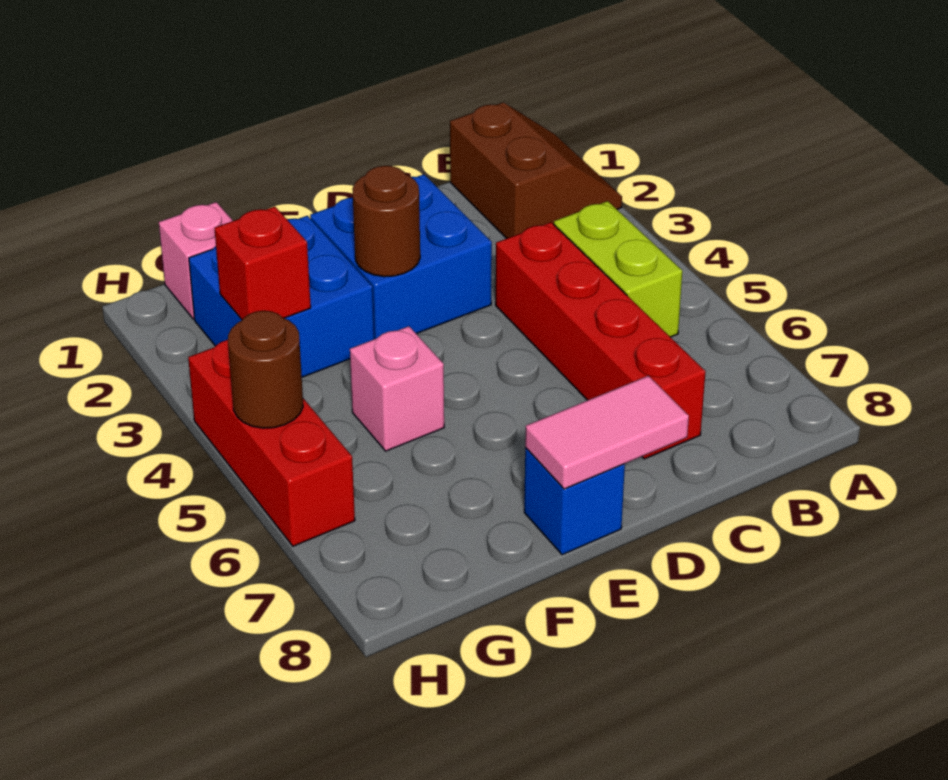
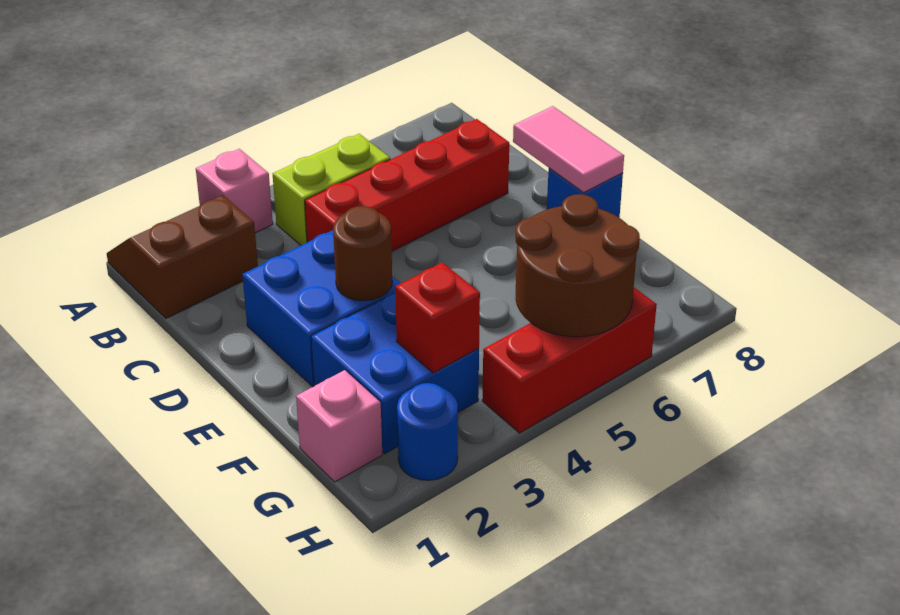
pink 1x1 brick [350,326,444,451] -> pink 1x1 brick moved to [196,149,273,233]
none -> blue 1x1 round brick [397,383,458,480]
brown 1x1 round brick [228,311,303,428] -> brown 2x2 round brick [516,194,640,337]

